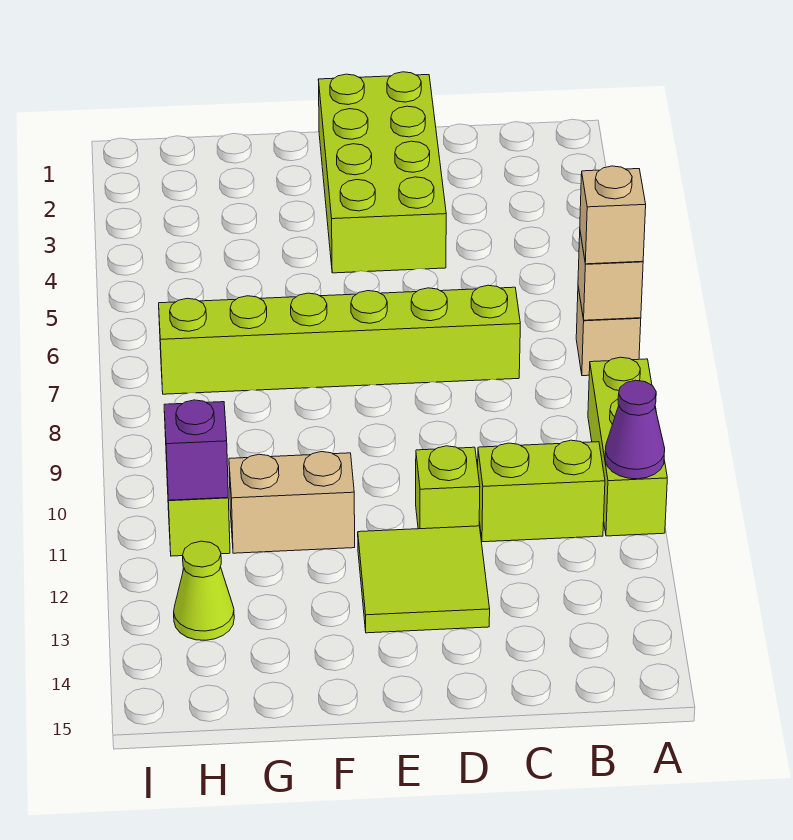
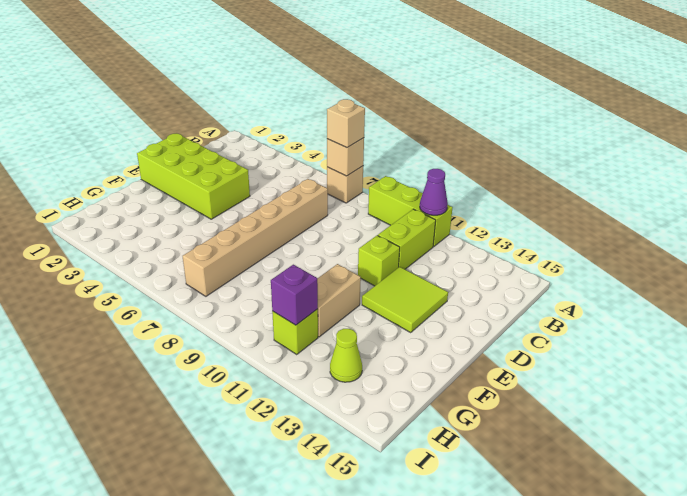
lime 1x6 brick [159,285,520,394] -> tan 1x6 brick [183,179,328,296]

